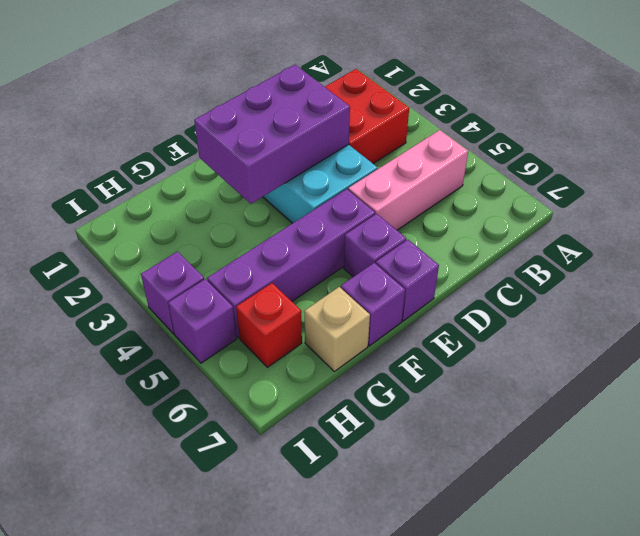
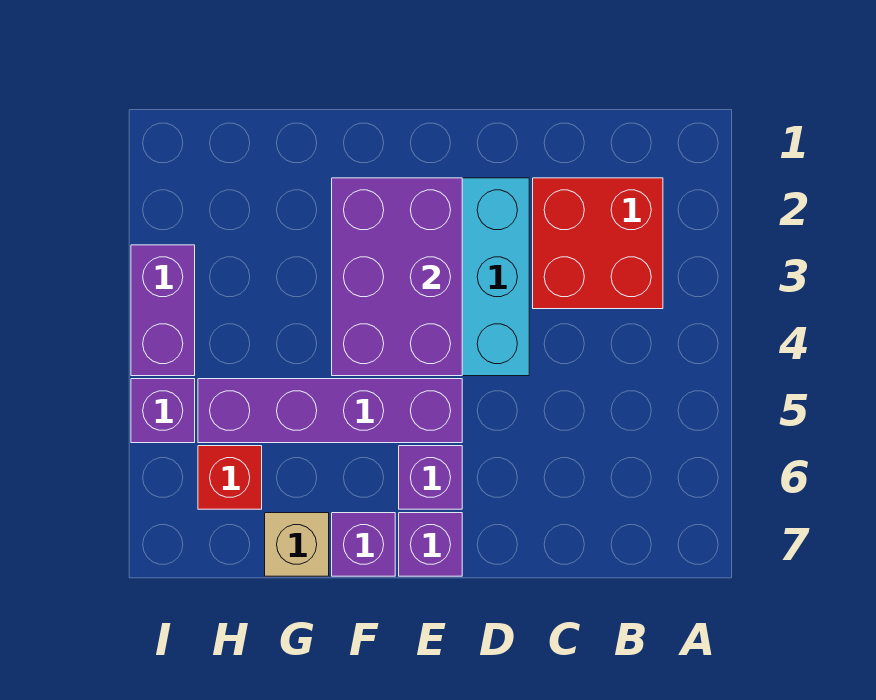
pink 1x3 brick [348,130,468,230] -> none
purple 2x3 brick [194,65,350,204] -> purple 2x3 brick turned to [332,178,462,376]
purple 1x1 brick [141,252,204,334] -> purple 1x2 brick [131,245,195,376]

